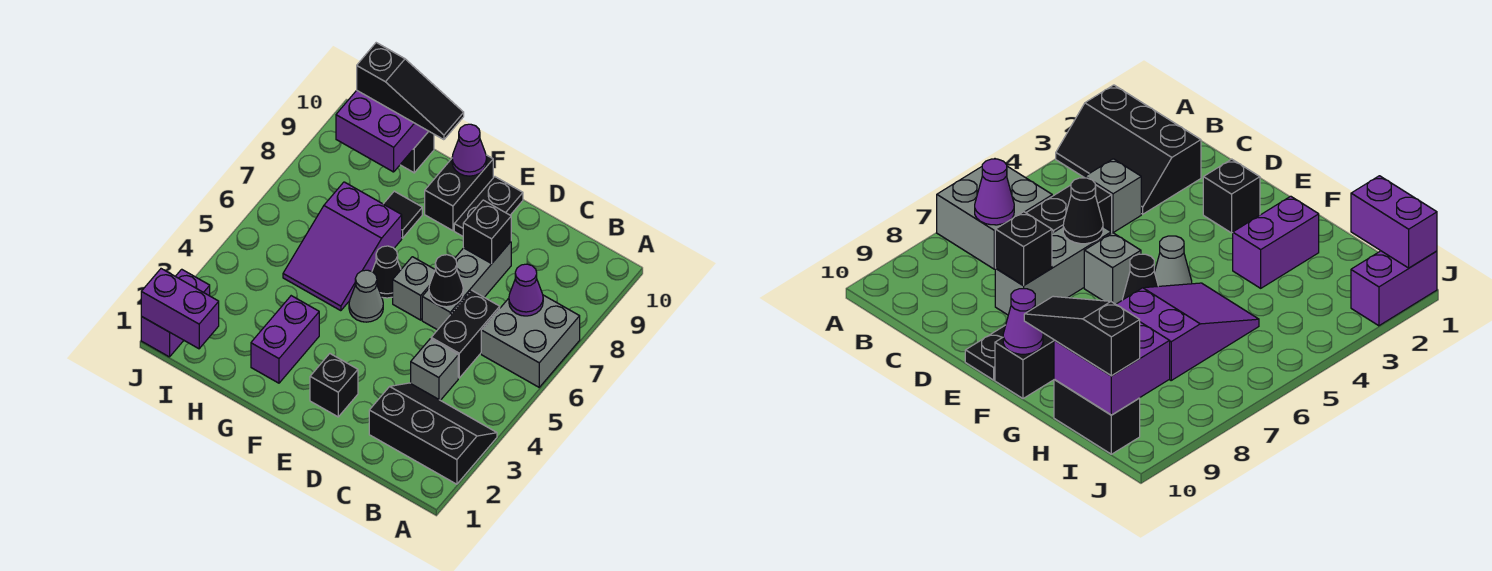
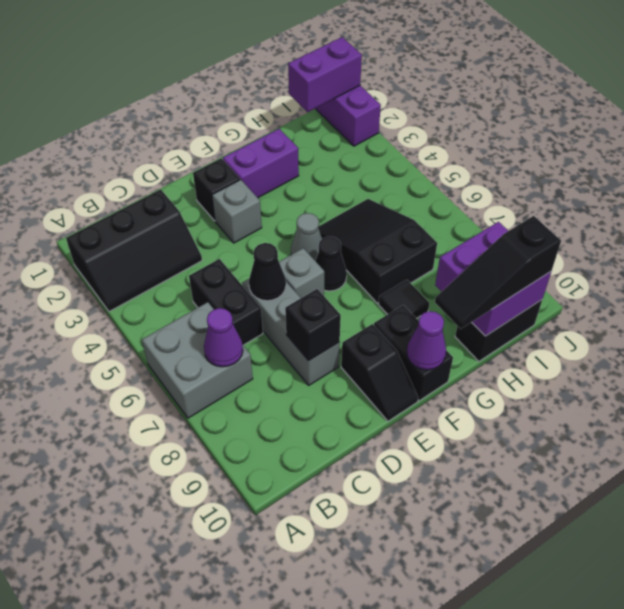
grey 1x1 brick [411,339,458,400] -> grey 1x1 brick moved to [212,180,262,243]
black 1x2 plate [454,177,523,236] -> black 1x2 slope [341,324,418,421]
purple 1x2 brick [251,296,319,383] -> purple 1x2 brick turned to [223,129,299,198]
purple 2x3 slope [283,182,402,311] -> black 2x3 slope [319,199,437,303]

